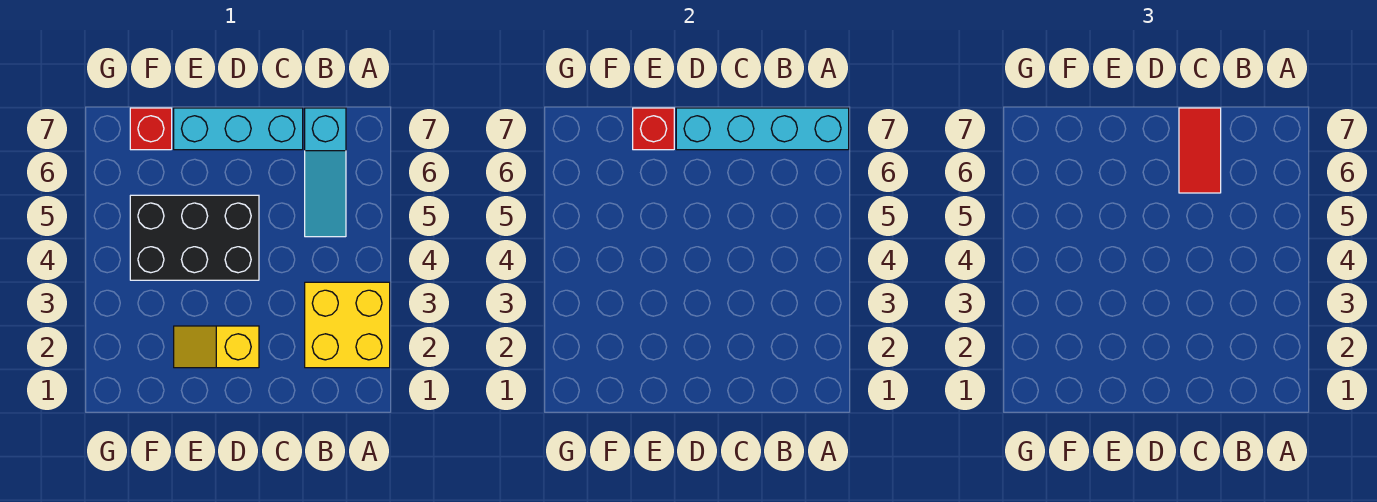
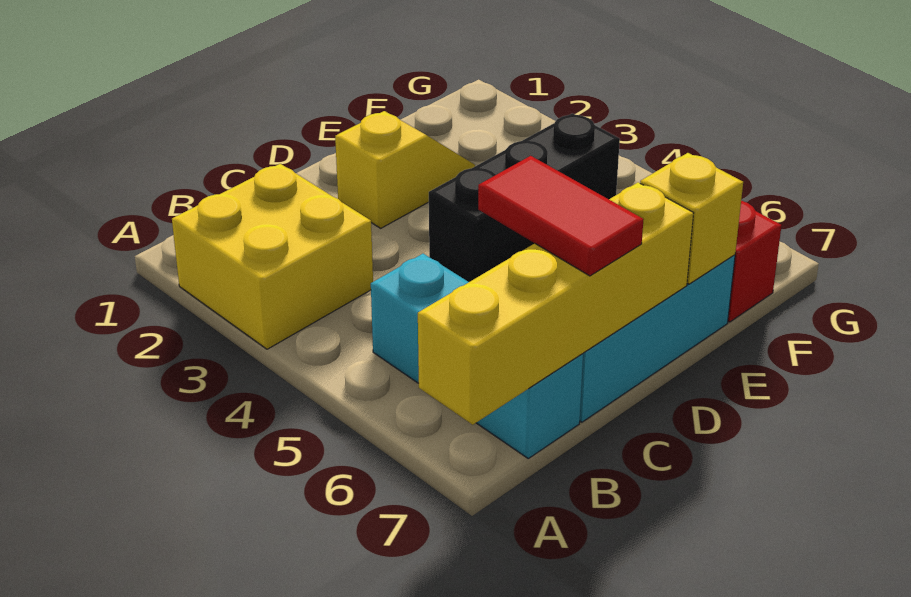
cyan 1x4 brick [676,108,849,150] -> yellow 1x4 brick [418,182,694,425]
cyan 1x3 slope [305,108,346,237] -> cyan 1x3 brick [371,254,583,458]
black 2x3 brick [130,195,259,280] -> black 1x3 brick [429,113,620,282]
red 1x1 brick [633,108,674,150] -> yellow 1x1 brick [640,153,743,284]

